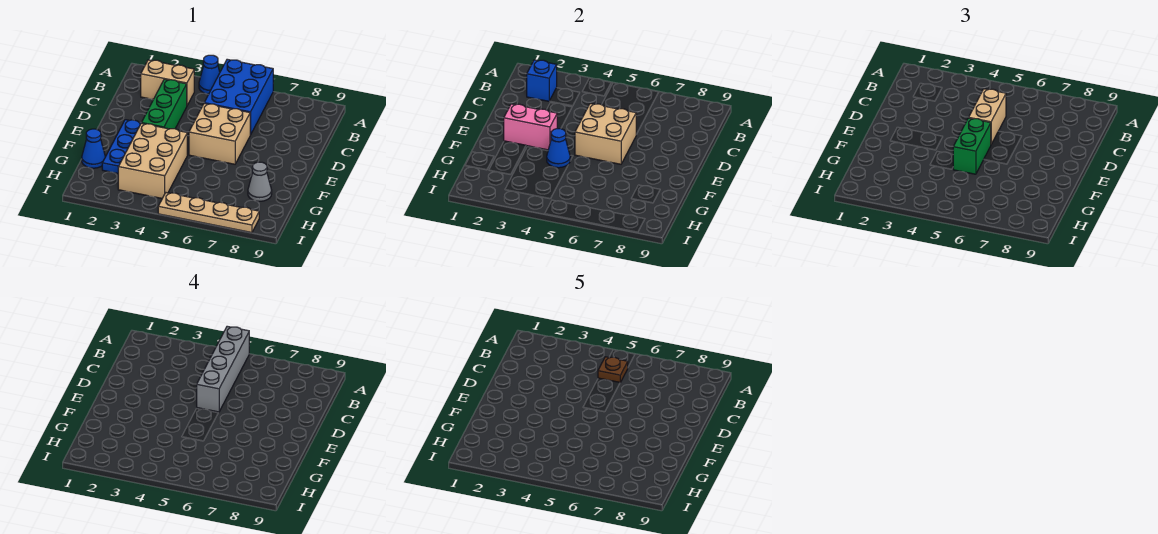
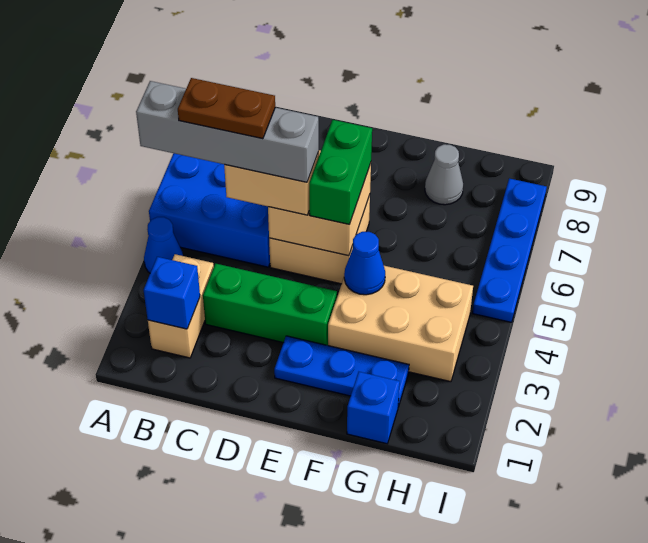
brown 1x1 plate [598,357,628,382] -> brown 1x2 plate [178,78,275,139]
pink 1x2 brick [504,104,557,150] -> none
green 1x2 brick [953,118,991,174] -> green 1x2 brick turned to [309,120,372,225]
blue 1x1 cone [82,129,105,168] -> blue 1x1 brick [347,372,400,444]
tan 1x4 plate [158,193,259,233] -> blue 1x4 plate [473,178,547,322]

